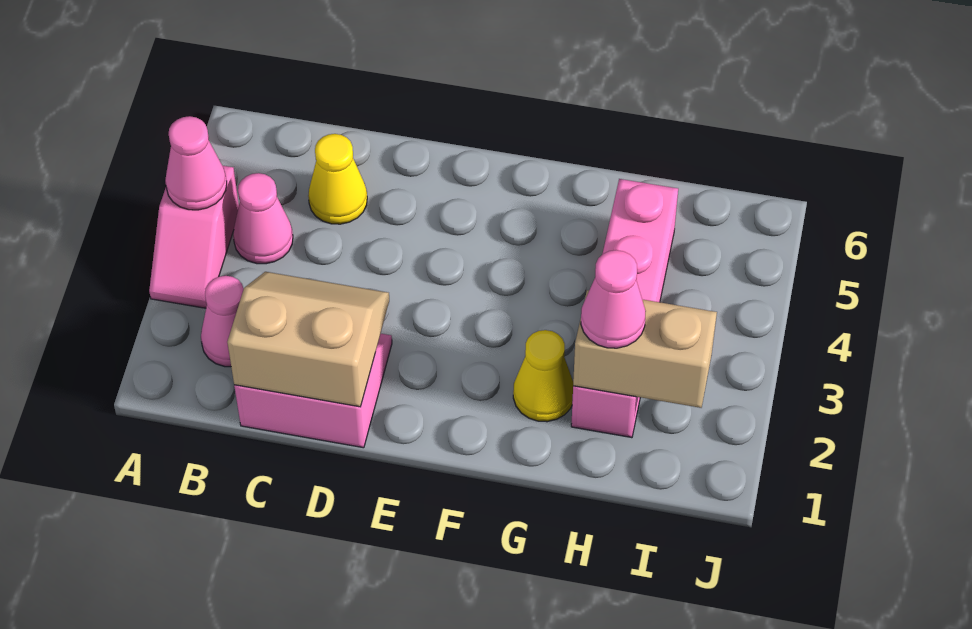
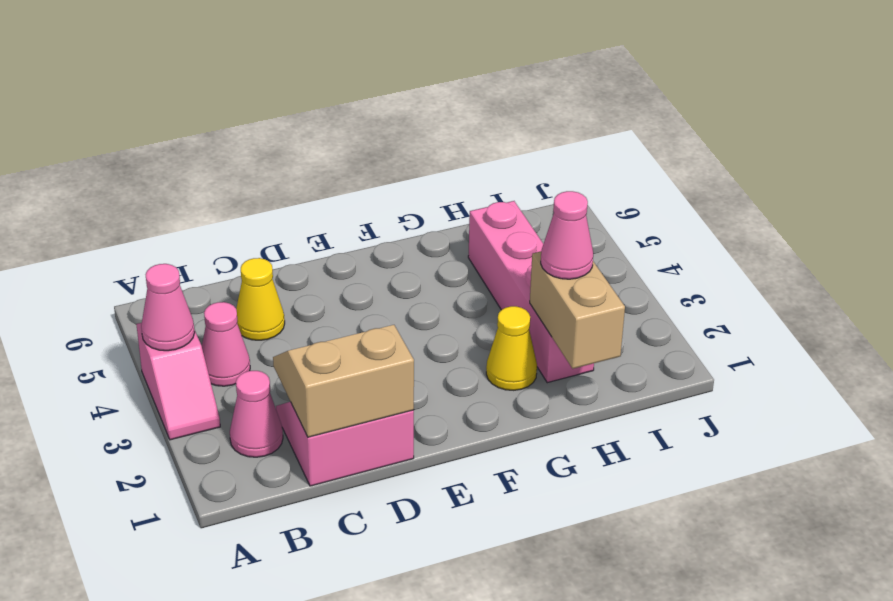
tan 1x2 brick [573,290,717,408] -> tan 1x2 brick turned to [530,251,625,369]

